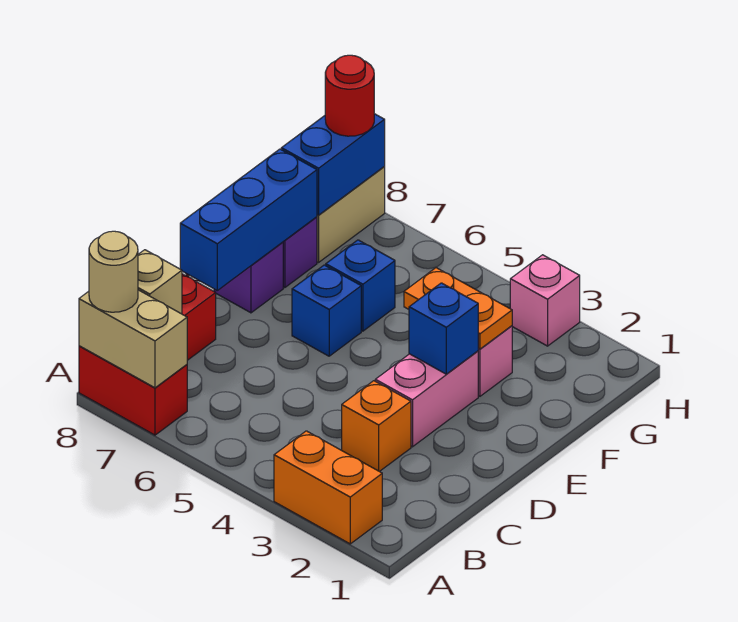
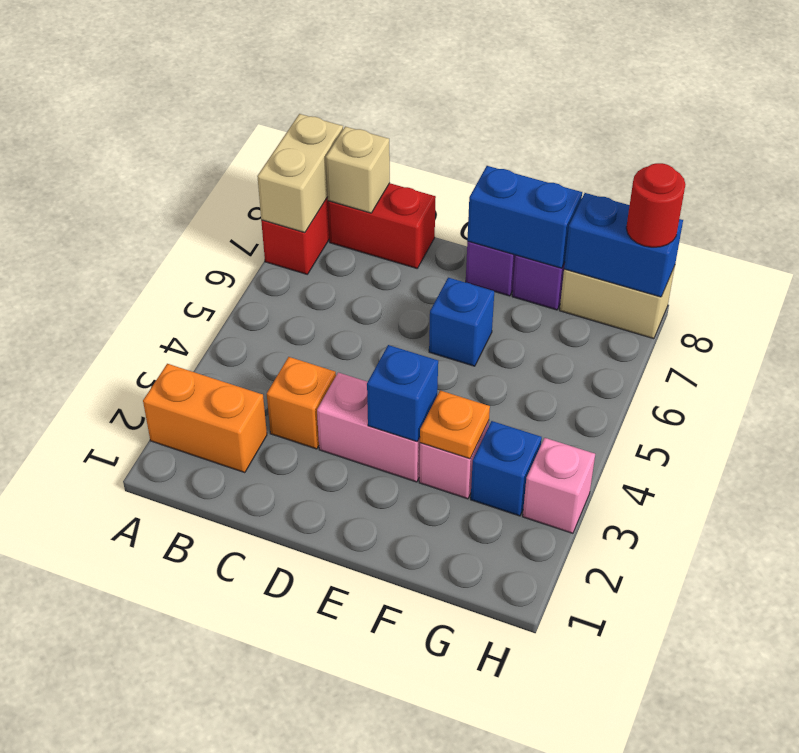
orange 1x2 brick [274,431,382,544] -> orange 1x2 brick turned to [143,364,267,473]
tan 1x1 round brick [89,231,138,312] -> none
blue 1x3 brick [180,149,317,290] -> blue 1x2 brick [467,166,582,268]
orange 1x2 plate [404,268,512,349] -> orange 1x1 plate [420,390,490,459]
blue 1x1 brick [326,240,395,331] -> blue 1x1 brick moved to [471,421,542,516]

